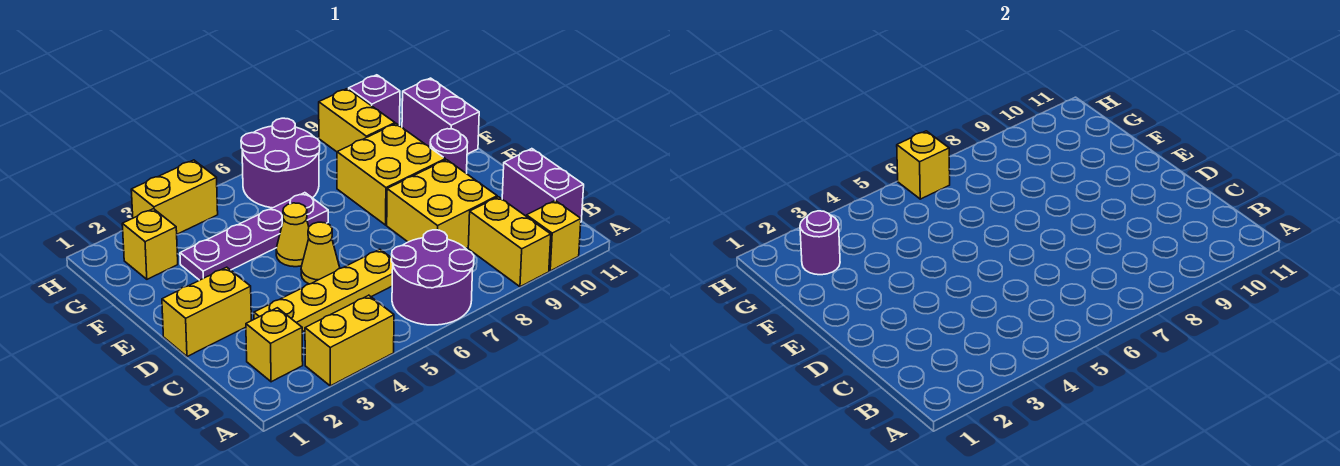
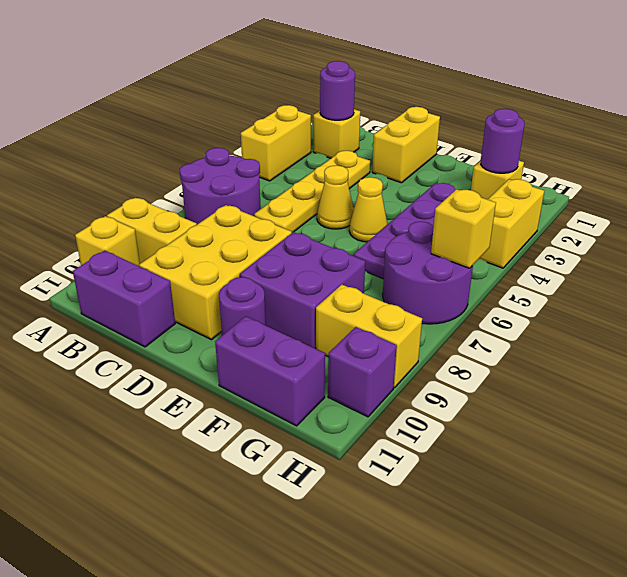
none -> purple 1x1 round brick [320,61,355,120]
yellow 2x2 brick [387,160,497,248] -> yellow 2x3 brick [139,205,292,340]
yellow 2x2 brick [337,124,445,225] -> purple 2x2 brick [240,232,365,349]

